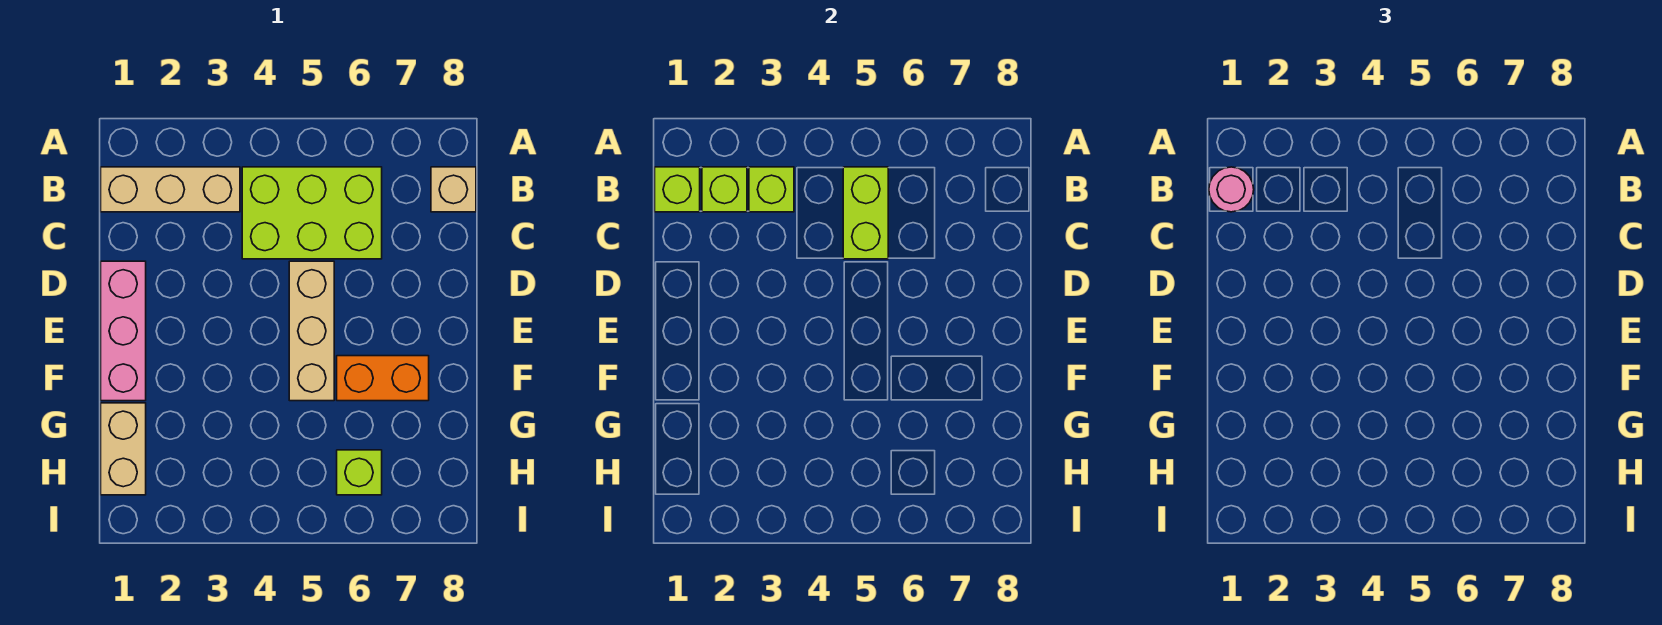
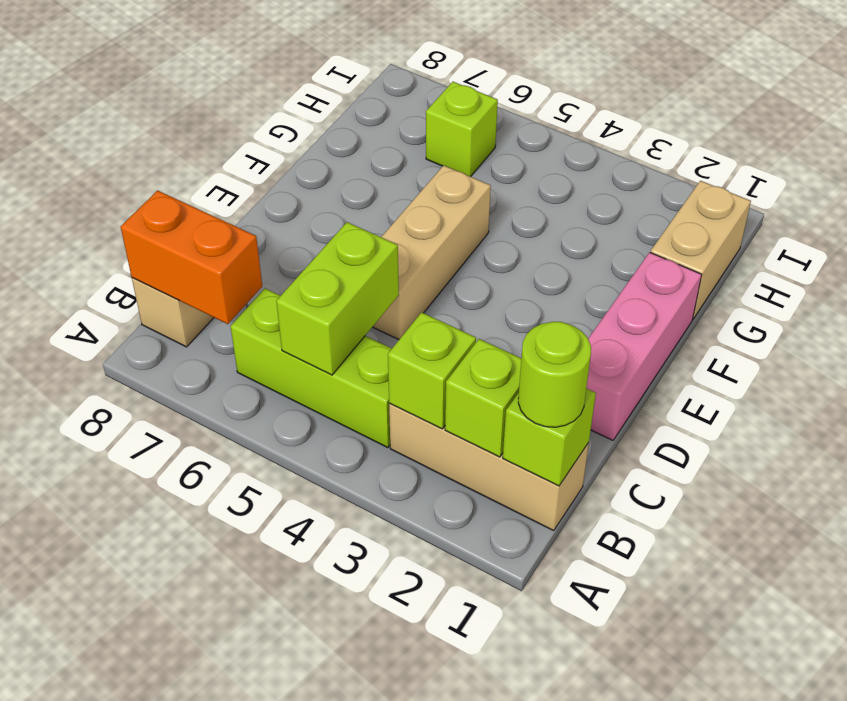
pink 1x1 round brick [1209,167,1254,212] -> lime 1x1 round brick [518,322,591,427]
lime 2x3 brick [242,167,382,259] -> lime 1x3 brick [231,288,392,448]
orange 1x2 brick [337,356,429,401] -> orange 1x2 brick moved to [121,190,262,324]

